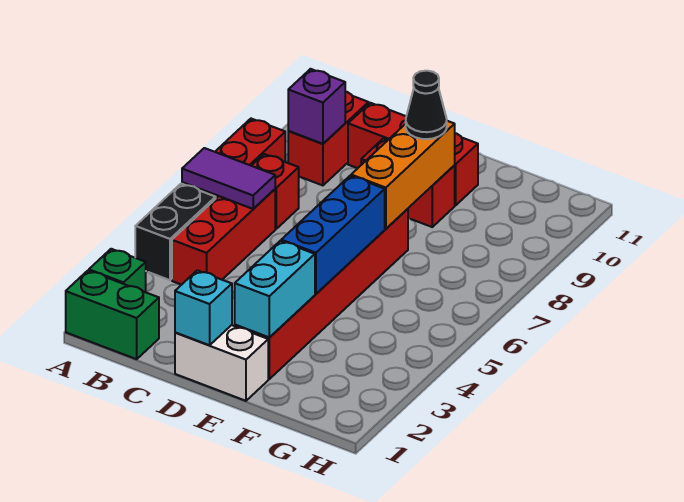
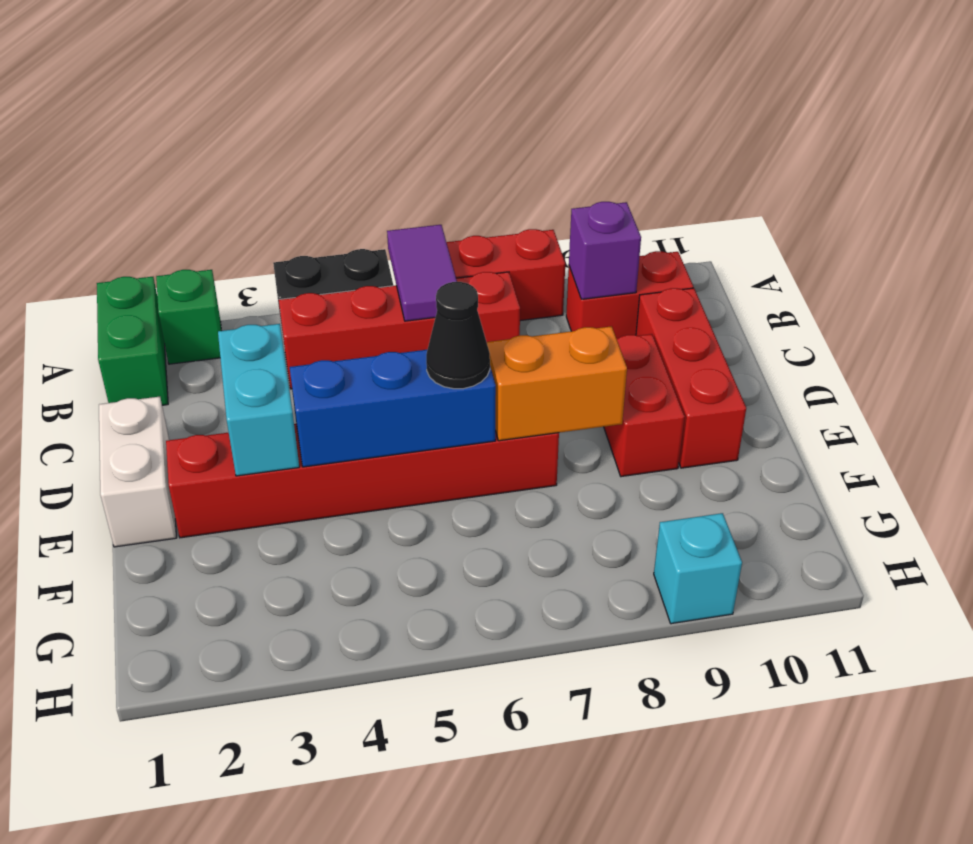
cyan 1x1 brick [175,270,232,345] -> cyan 1x1 brick moved to [654,513,742,624]
cyan 1x2 brick [235,241,315,338] -> cyan 1x2 brick turned to [218,324,299,476]
orange 1x3 brick [351,121,455,229] -> orange 1x2 brick [487,326,627,441]
black 1x1 cone [406,71,447,139] -> black 1x1 cone moved to [426,282,490,389]

